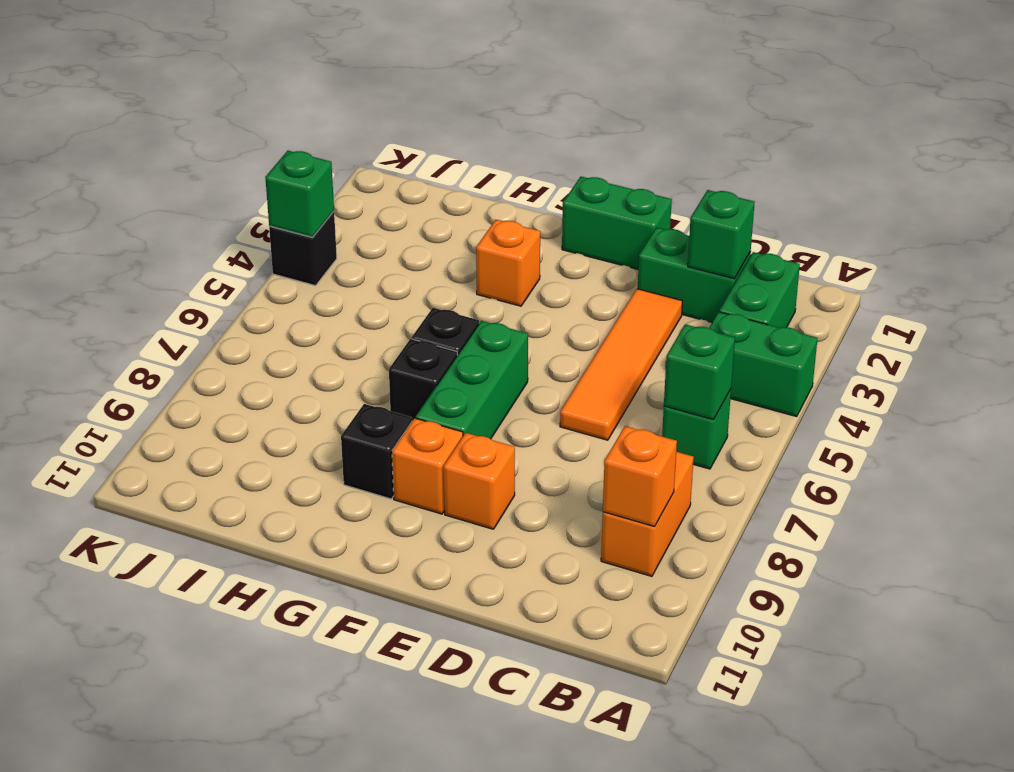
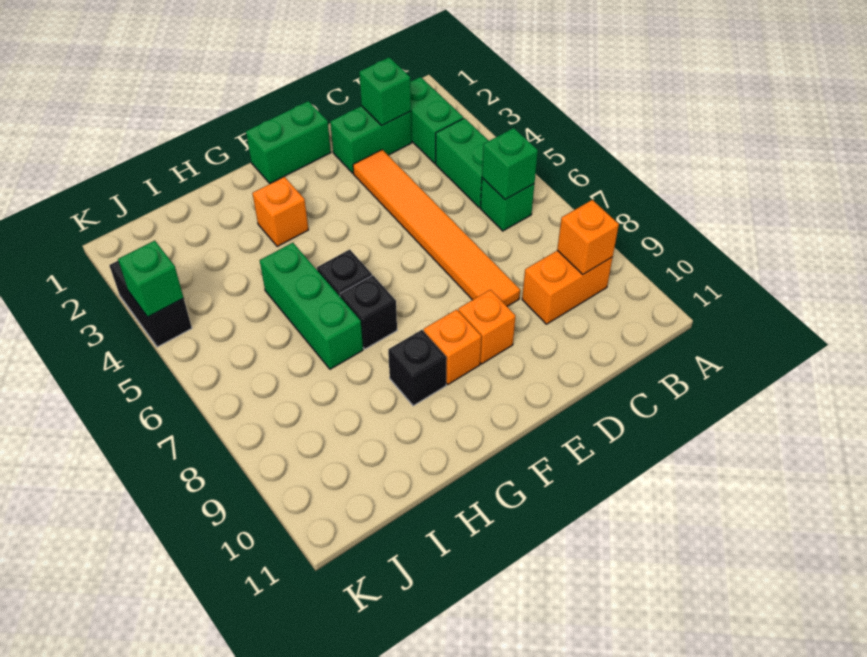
green 1x2 brick [709,312,818,417] -> green 1x2 brick turned to [436,118,489,208]
orange 1x2 brick [601,452,694,576] -> orange 1x2 brick turned to [522,250,613,324]
orange 1x4 tile [560,289,682,440] -> orange 1x6 tile [353,150,520,306]
green 1x3 brick [416,321,528,439] -> green 1x3 brick moved to [260,243,363,369]
black 1x1 brick [269,211,337,286] -> black 1x2 brick [109,261,192,347]

